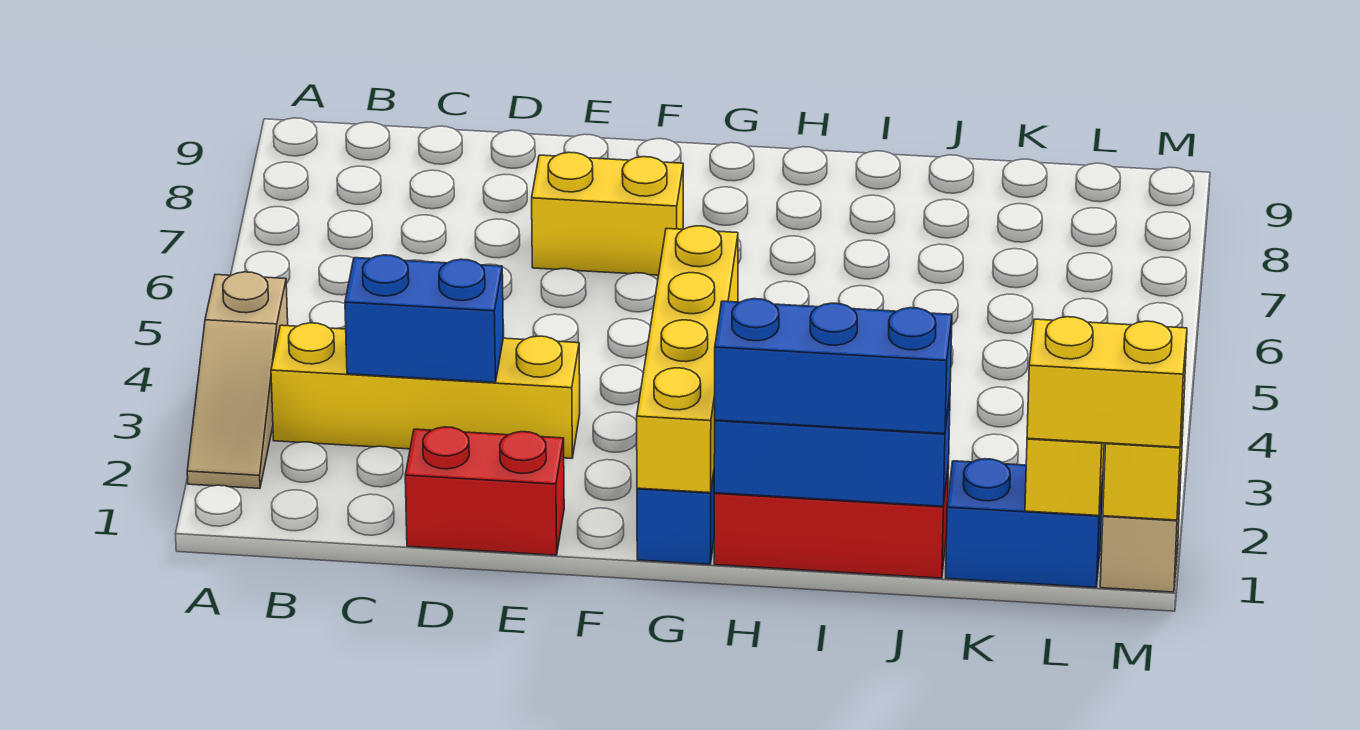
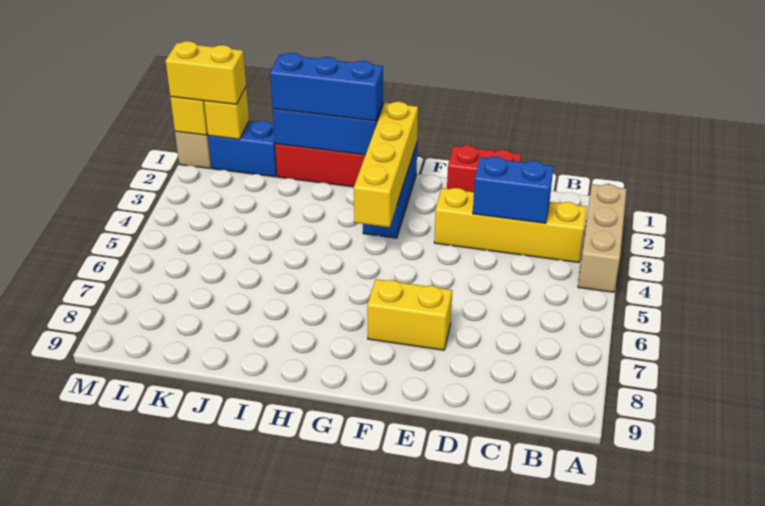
tan 1x3 slope [187,272,288,489] -> tan 1x3 brick [578,184,627,292]

